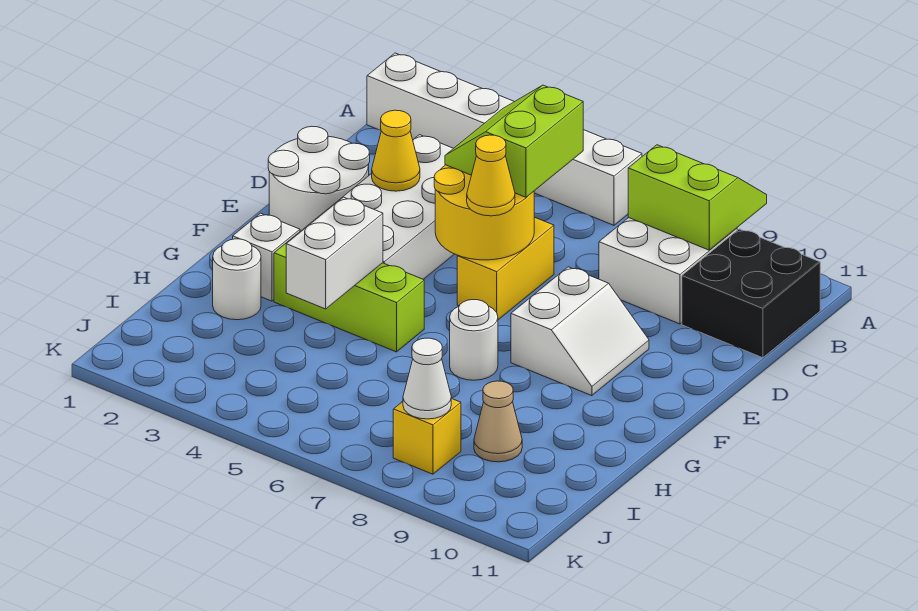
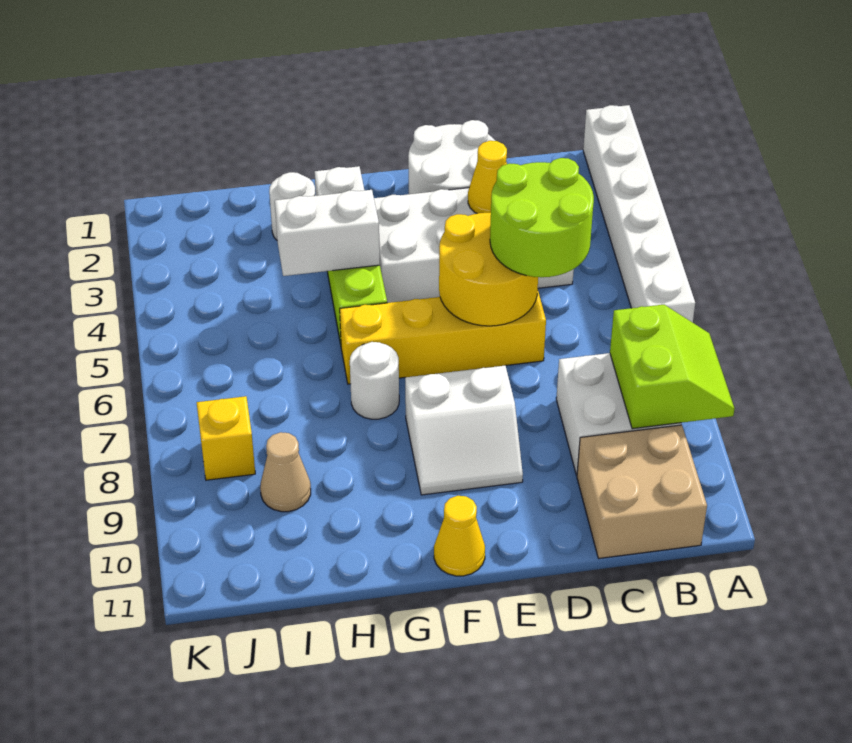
black 2x2 brick [682,229,820,358] -> tan 2x2 brick [577,425,707,558]
lime 2x2 slope [445,85,583,197] -> lime 2x2 round brick [490,158,594,277]
yellow 1x2 brick [457,217,554,320] -> yellow 1x4 brick [340,290,546,384]
yellow 1x1 cone [467,135,515,216] -> yellow 1x1 cone moved to [434,496,485,576]
white 1x1 cone [403,338,451,419] -> none

